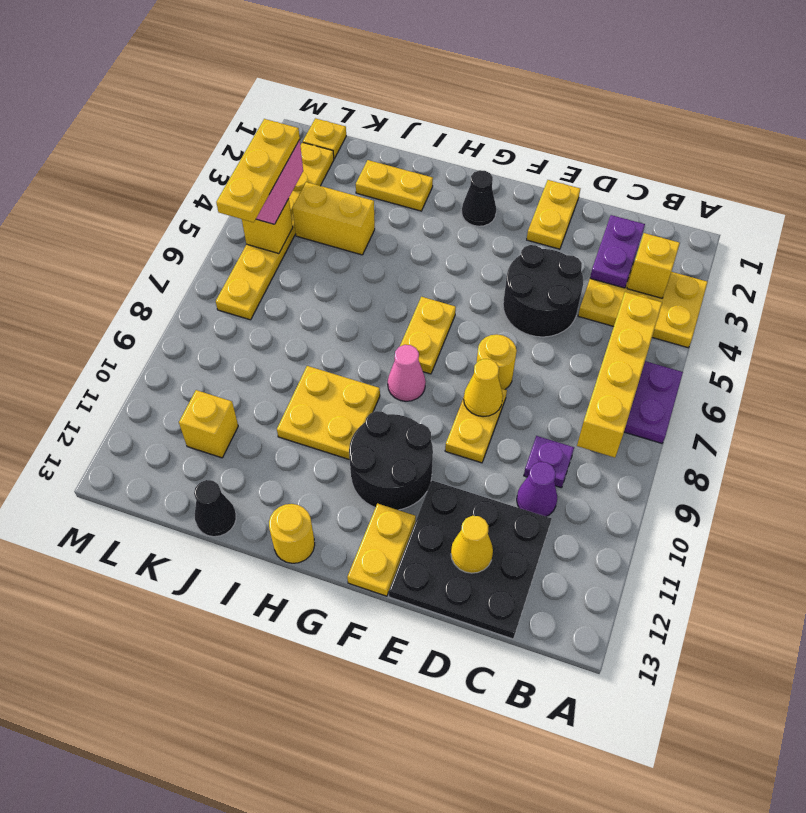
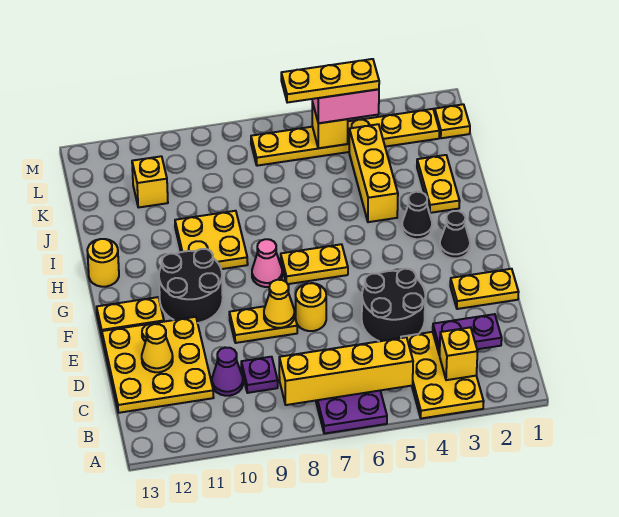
black 3x3 plate [389,480,551,639] -> yellow 3x3 plate [102,317,214,413]
yellow 1x2 brick [293,182,375,255] -> yellow 1x3 brick [349,124,398,222]
black 1x1 cone [194,480,236,537] -> black 1x1 cone moved to [402,192,432,239]

